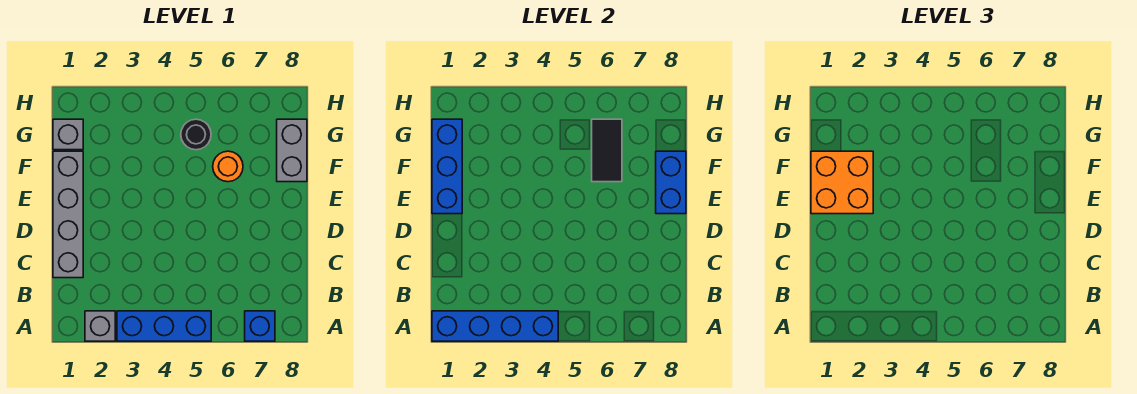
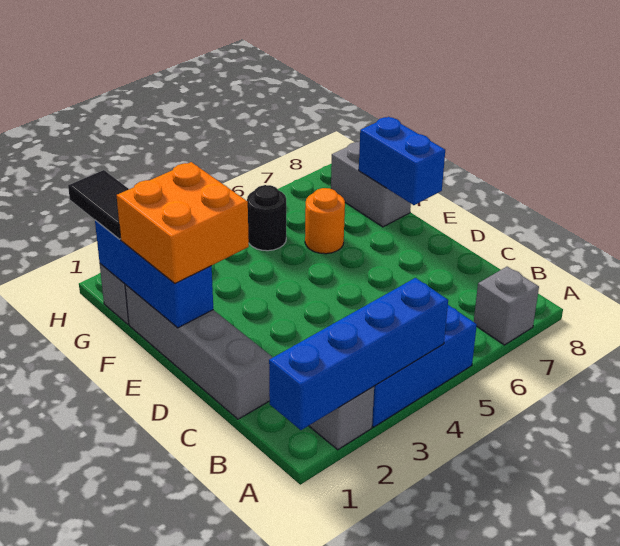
blue 1x1 brick [245,311,275,341] -> grey 1x1 brick [474,267,539,345]
black 1x2 tile [592,119,622,182] -> black 1x2 tile moved to [68,170,129,239]

